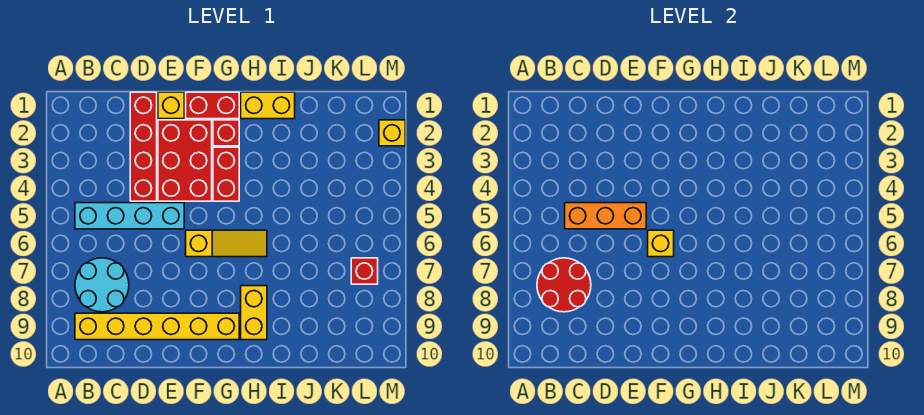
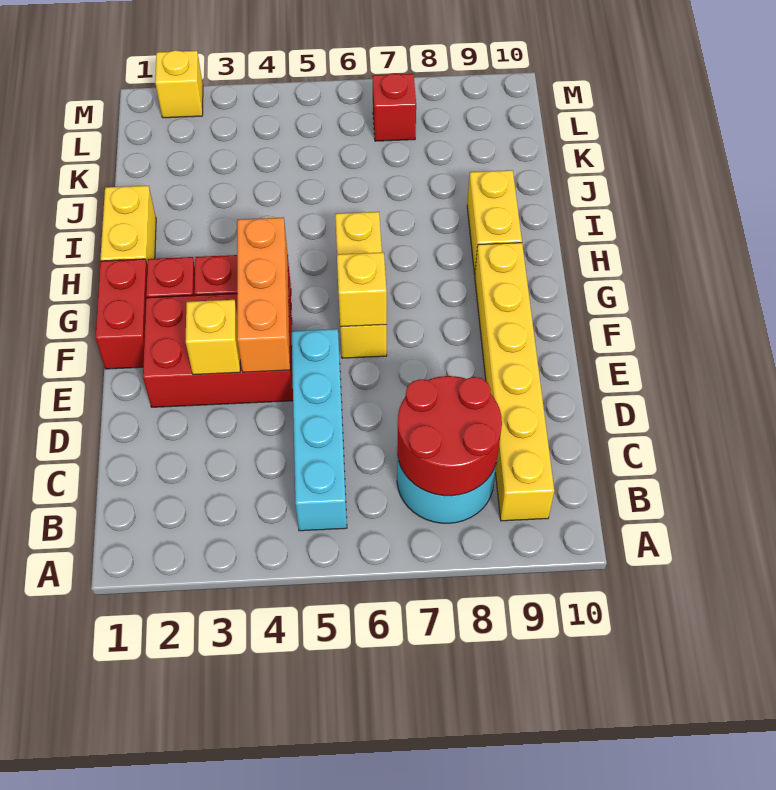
orange 1x3 brick [565,203,646,229] -> orange 1x3 brick moved to [237,217,290,372]
red 1x4 brick [130,92,157,201] -> none
yellow 1x1 brick [158,92,184,119] -> yellow 1x1 brick moved to [186,300,240,375]
yellow 1x3 slope [186,230,267,257] -> yellow 1x3 brick [335,212,387,358]
yellow 1x2 brick [241,286,267,340] -> yellow 1x2 brick turned to [467,170,522,274]

